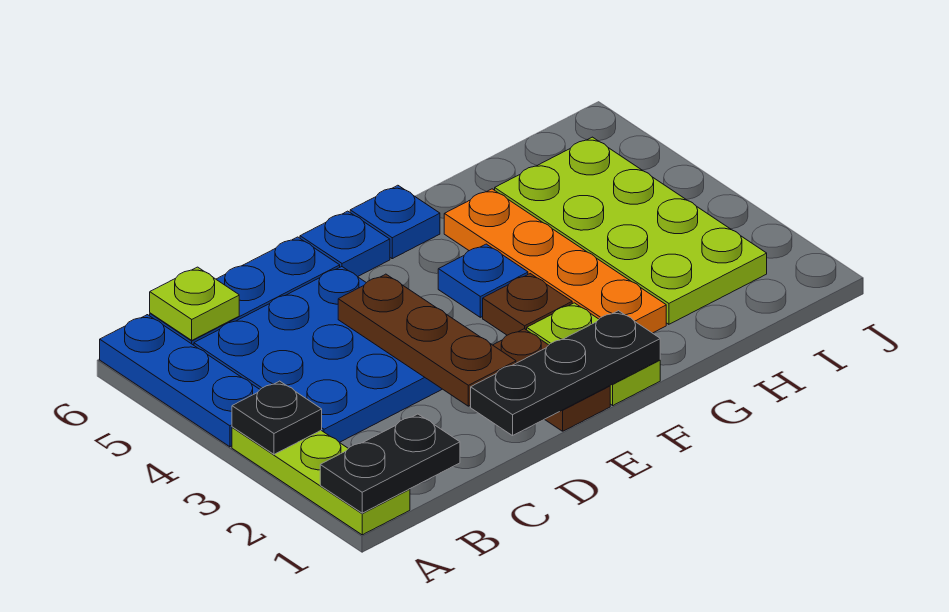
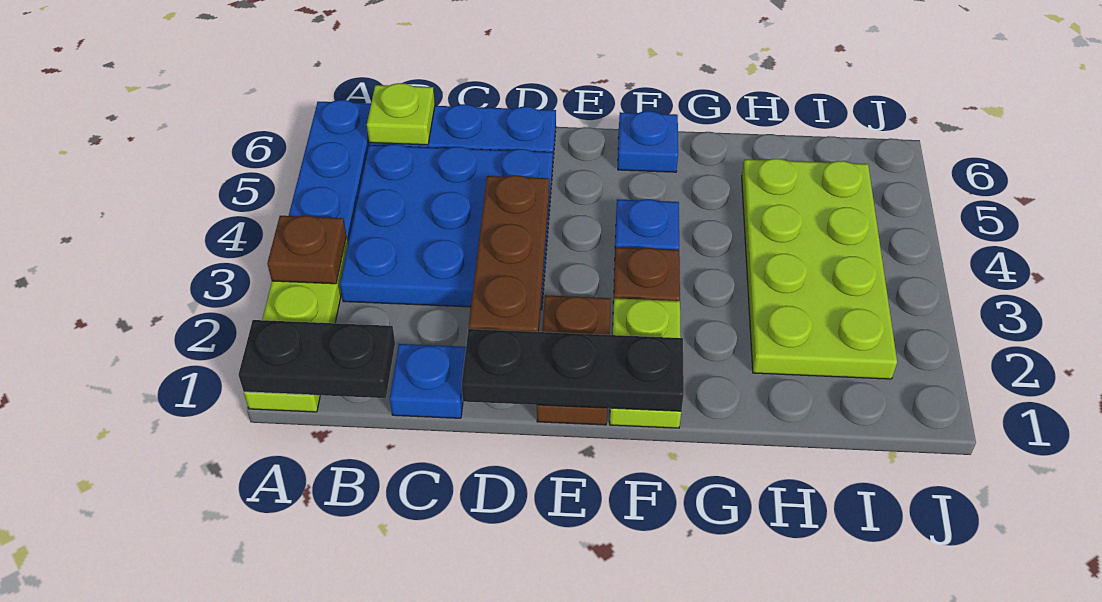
black 1x1 plate [232,381,322,454] -> brown 1x1 plate [267,216,346,284]
blue 1x1 plate [300,211,390,277] -> blue 1x1 plate moved to [390,344,466,418]
orange 1x4 plate [444,189,666,333] -> none

